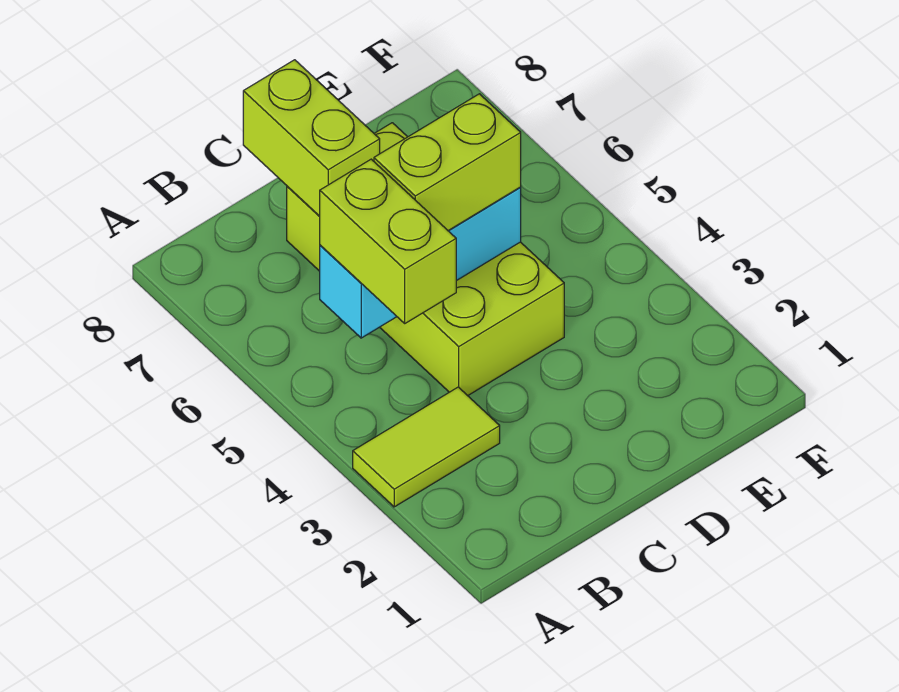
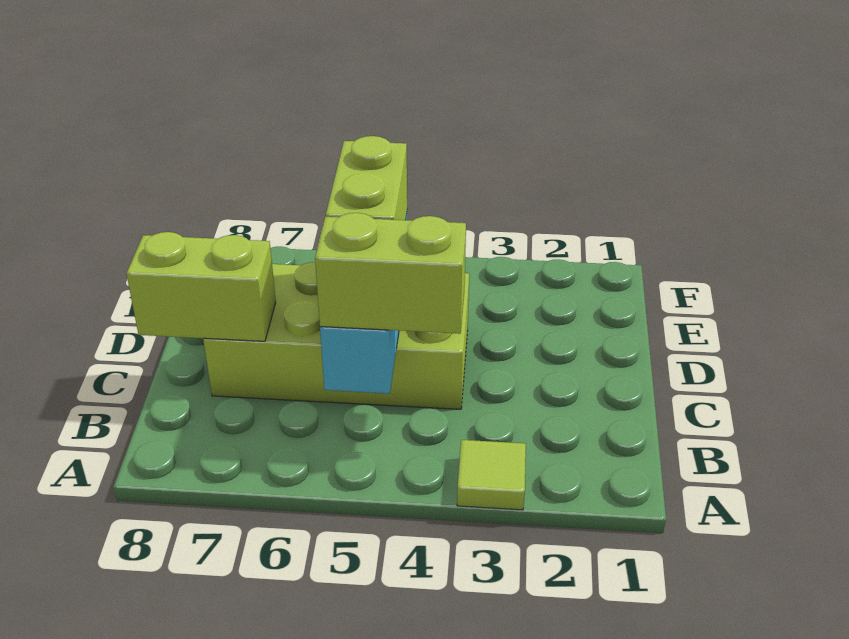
lime 1x2 tile [353,387,500,507] -> lime 1x1 tile [457,440,526,510]

